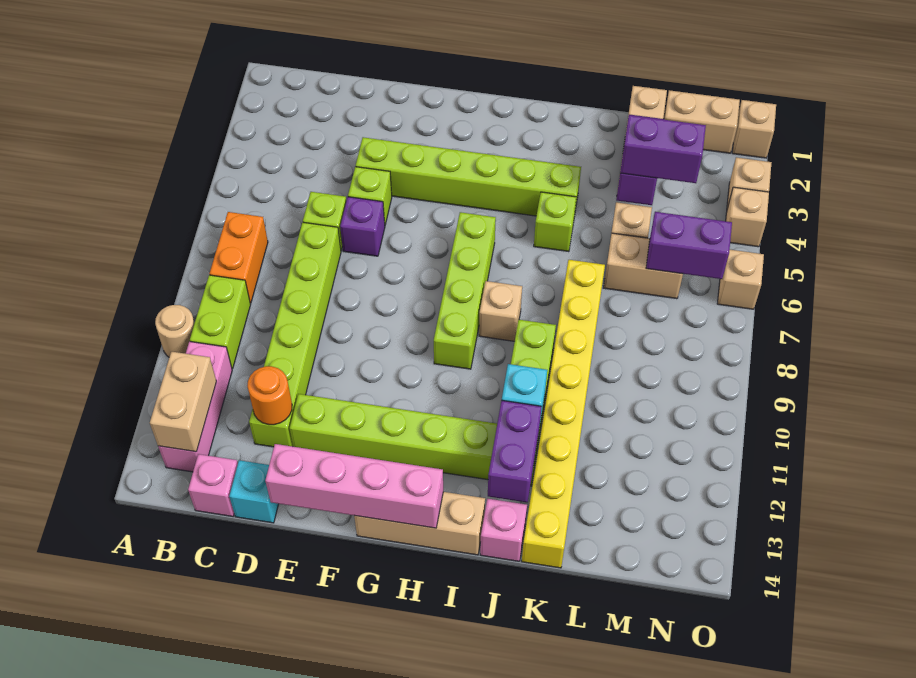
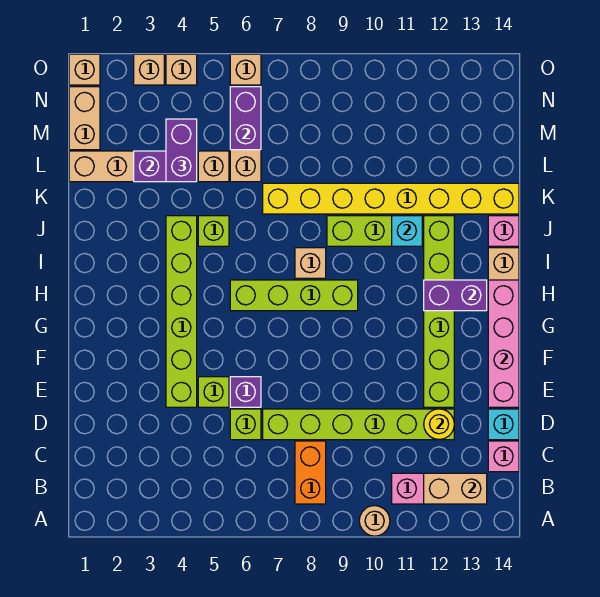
orange 1x2 brick [209,212,268,303] -> orange 1x2 brick turned to [295,441,326,504]
lime 1x2 brick [190,275,250,369] -> none
orange 1x1 round brick [248,366,292,425] -> yellow 1x1 round brick [424,409,454,440]
purple 1x2 brick [488,400,542,502] -> purple 1x2 brick moved to [424,280,487,311]

